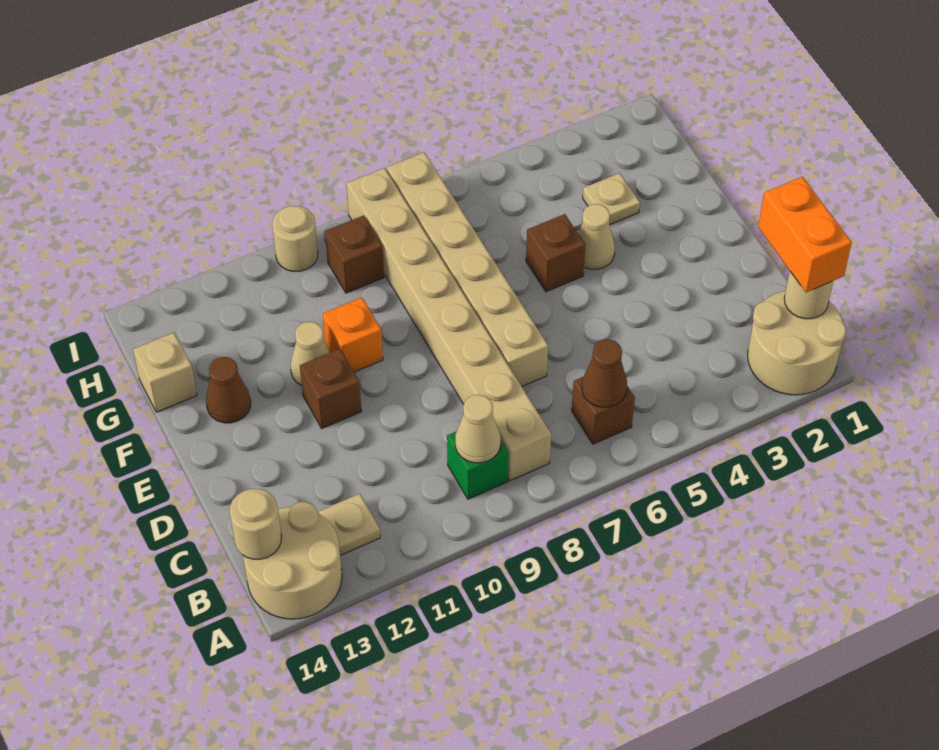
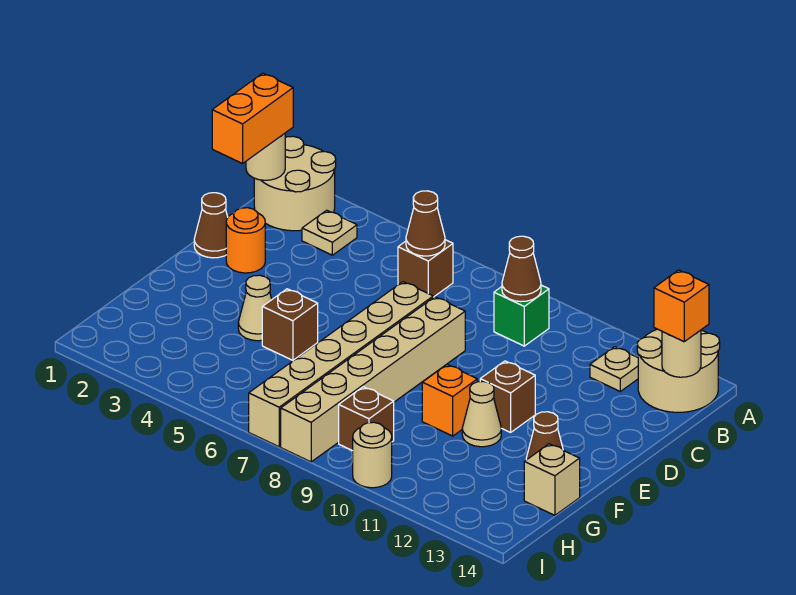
tan 1x8 brick [347,168,551,481] -> tan 1x6 brick [281,297,465,462]
tan 1x1 cone [455,395,501,463] -> brown 1x1 cone [502,236,541,302]
none -> orange 1x1 brick [654,270,709,342]
none -> brown 1x1 cone [194,193,228,258]
none -> orange 1x1 round brick [226,208,265,273]
tan 1x1 plate [583,173,640,225] -> tan 1x1 plate moved to [302,210,357,255]

